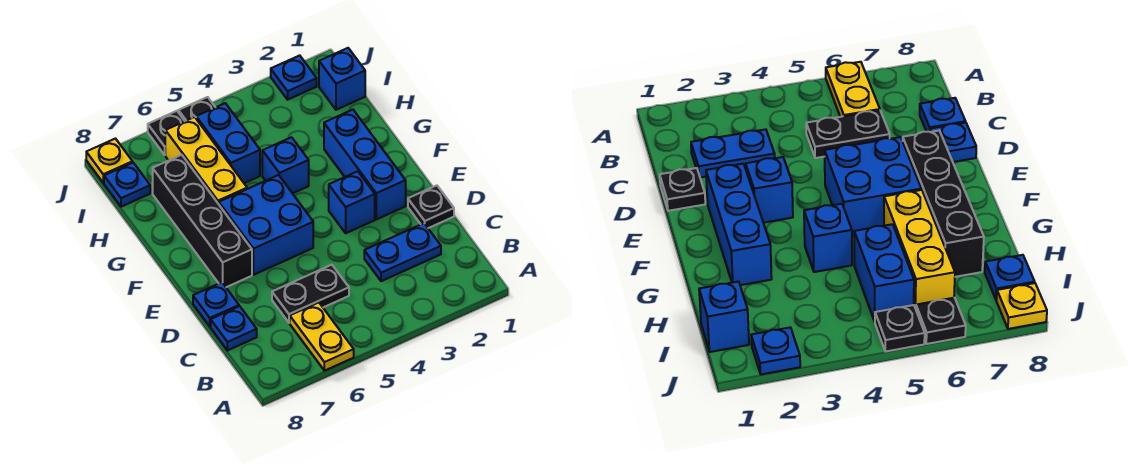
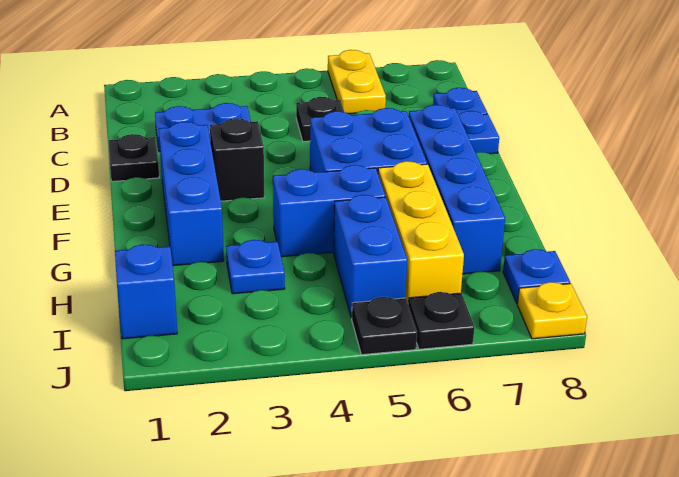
black 1x2 plate [272,265,349,323] -> black 1x1 plate [296,97,344,141]
blue 1x1 brick [329,171,375,233] -> black 1x1 brick [210,118,264,201]
black 1x4 brick [153,155,252,287] -> blue 1x4 brick [409,105,505,274]
blue 1x1 brick [262,137,309,193] -> blue 1x2 brick [273,165,385,257]
blue 1x1 plate [271,55,317,100] -> blue 1x1 plate moved to [226,240,285,294]

